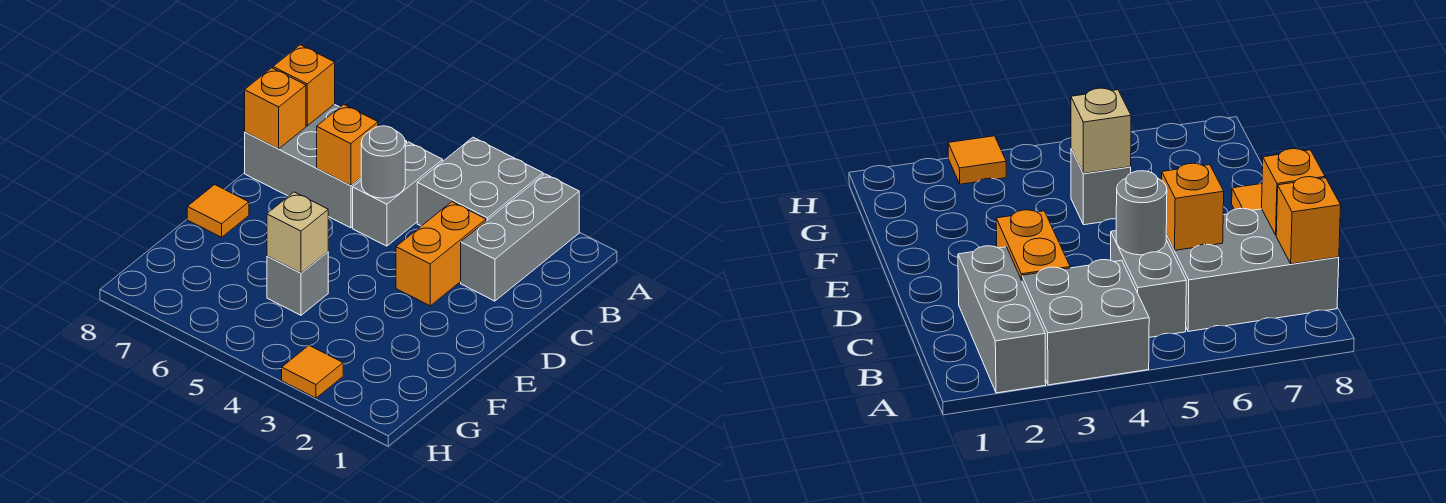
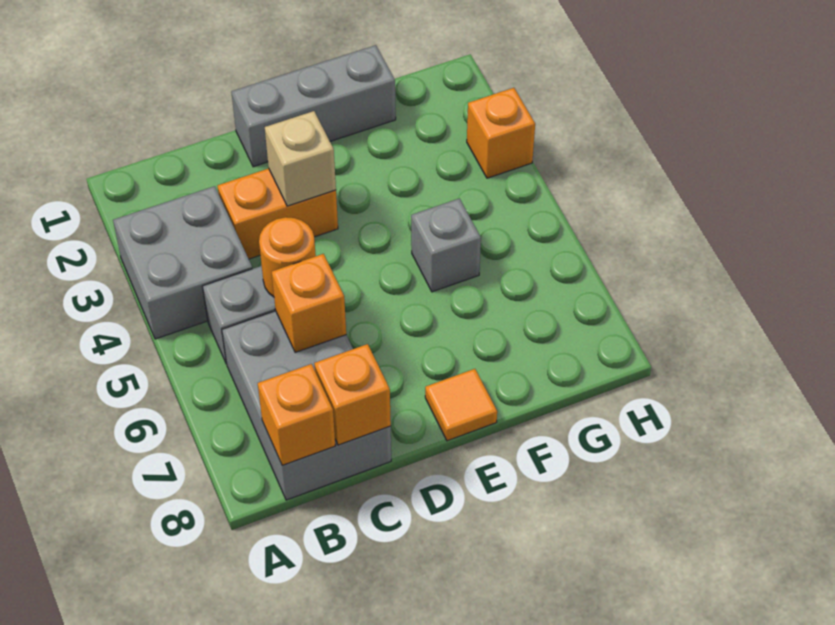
grey 1x3 brick [461,174,579,301] -> grey 1x3 brick moved to [231,45,396,167]
grey 1x1 round brick [361,126,405,198] -> orange 1x1 round brick [259,217,316,297]
tan 1x1 brick [267,192,328,273] -> tan 1x1 brick moved to [265,111,336,206]
orange 1x1 tile [282,346,343,398] -> orange 1x1 brick [467,88,535,178]

